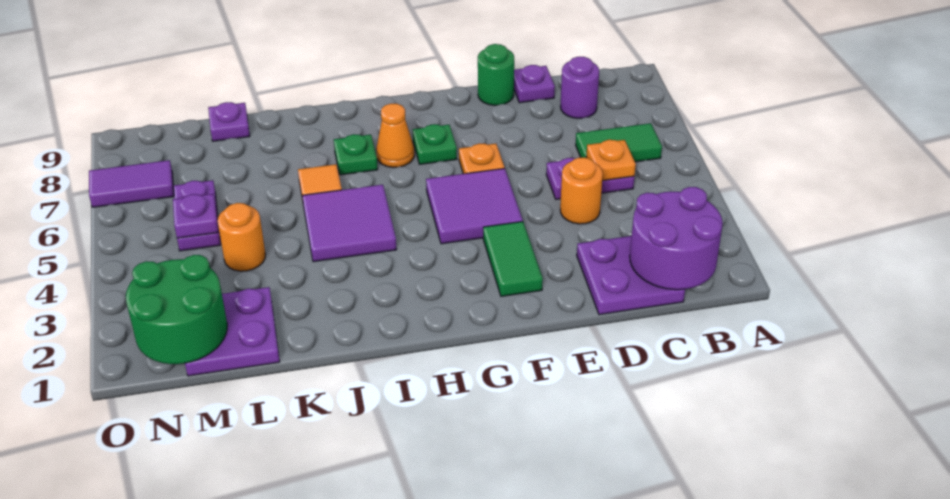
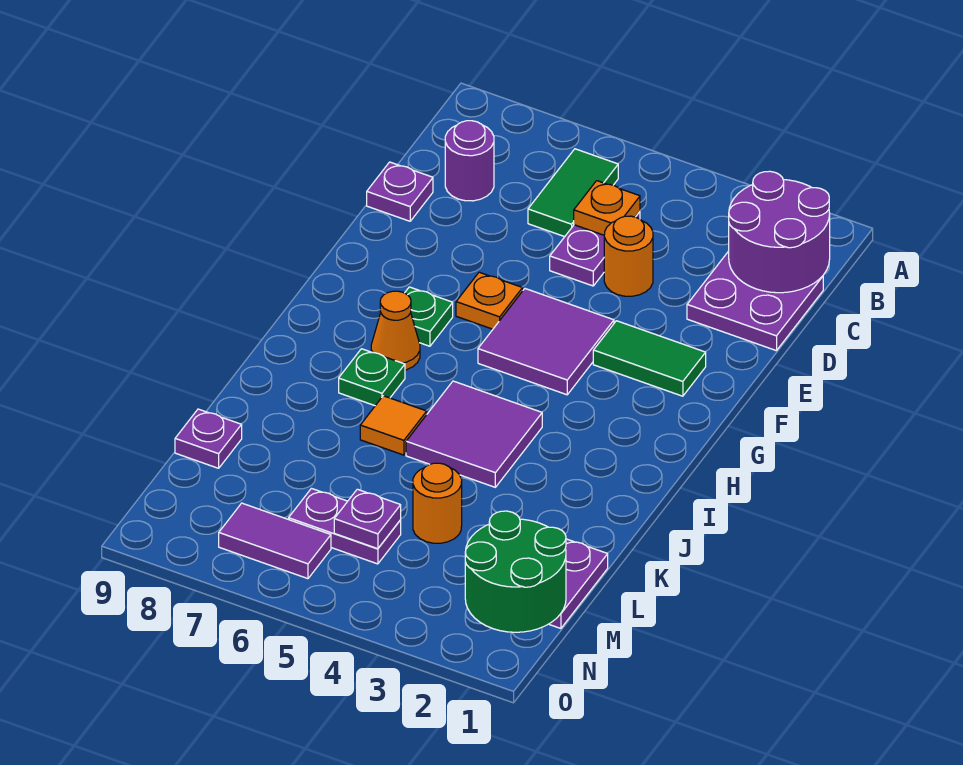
green 1x1 round brick [478,44,514,105] -> none
purple 1x2 tile [89,160,174,207] -> purple 1x2 tile turned to [219,503,331,579]

